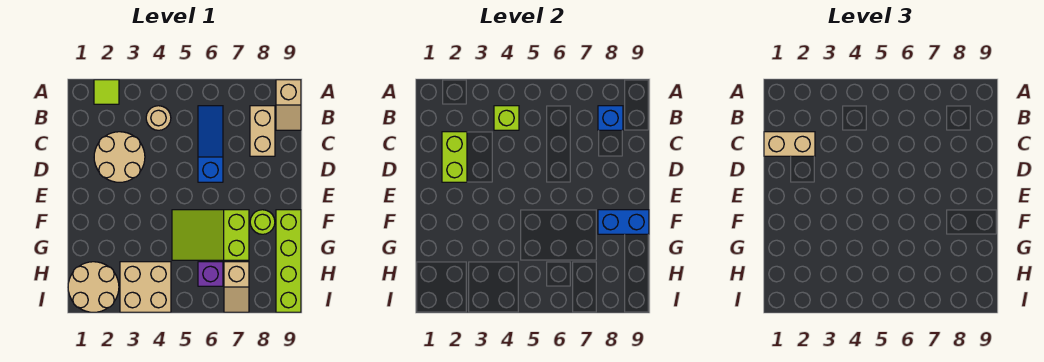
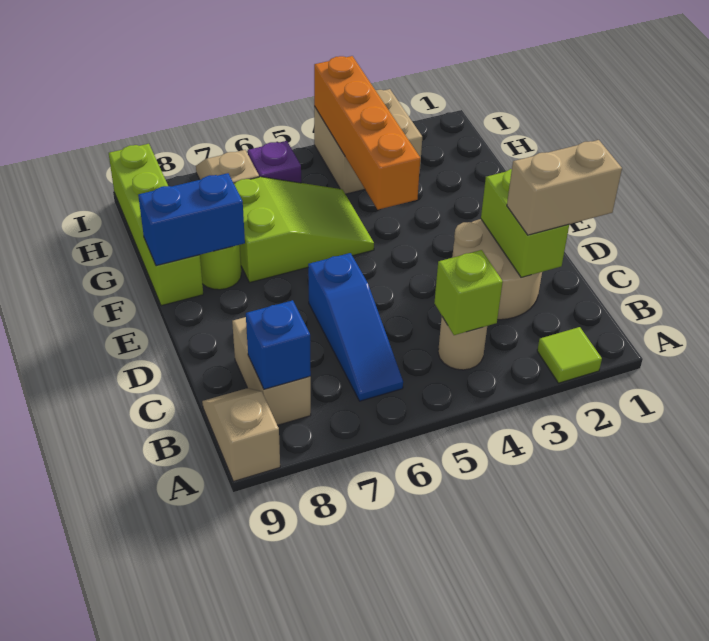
none -> orange 1x4 brick [314,56,420,210]
tan 2x2 round brick [68,262,119,312] -> none

